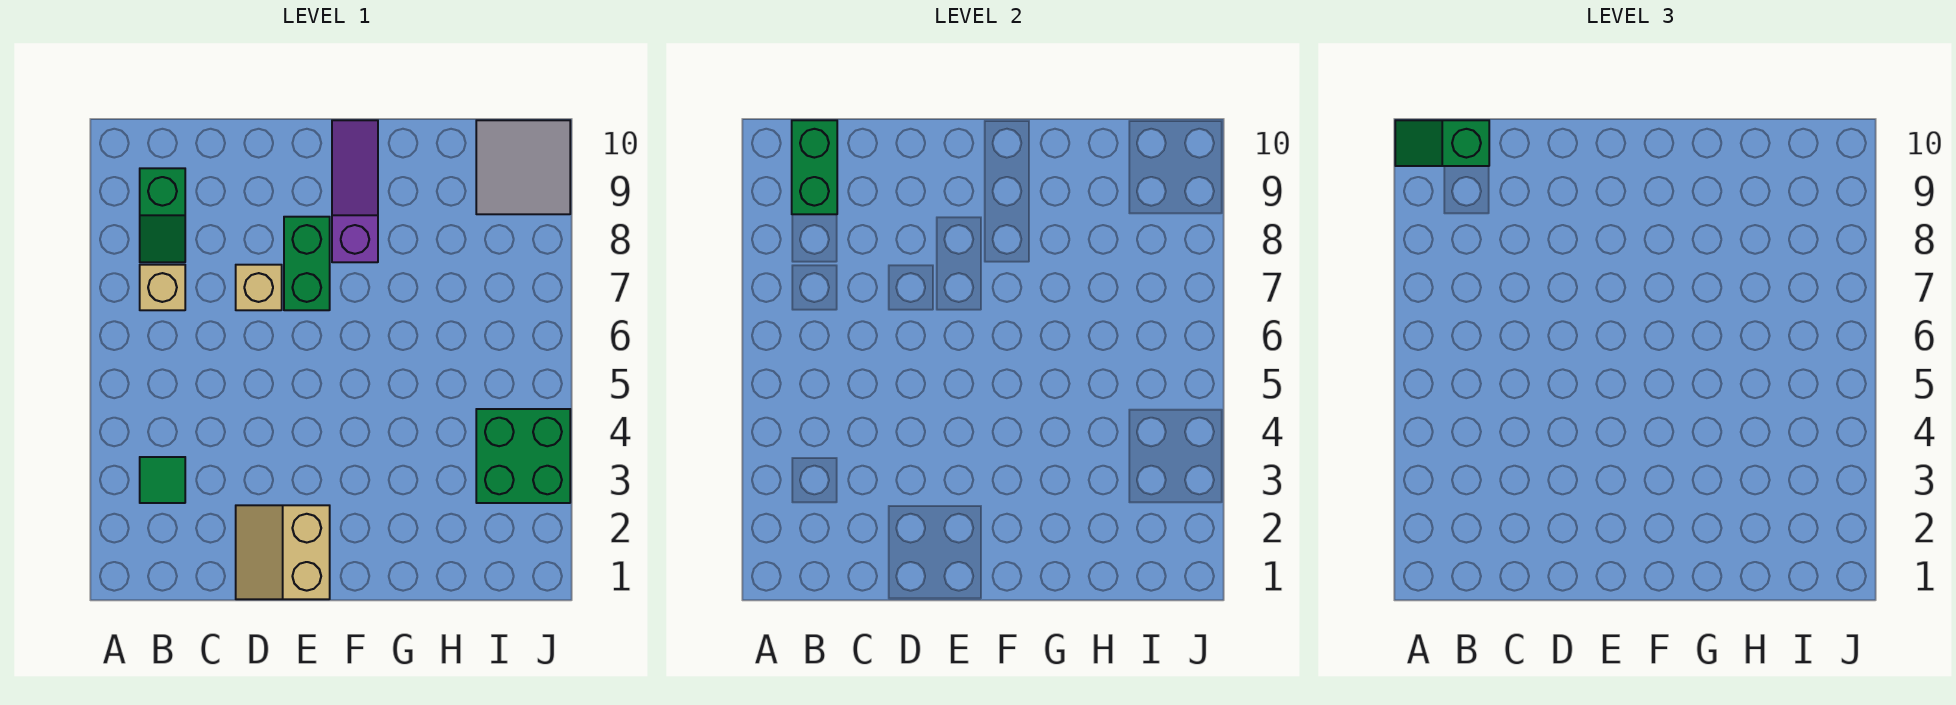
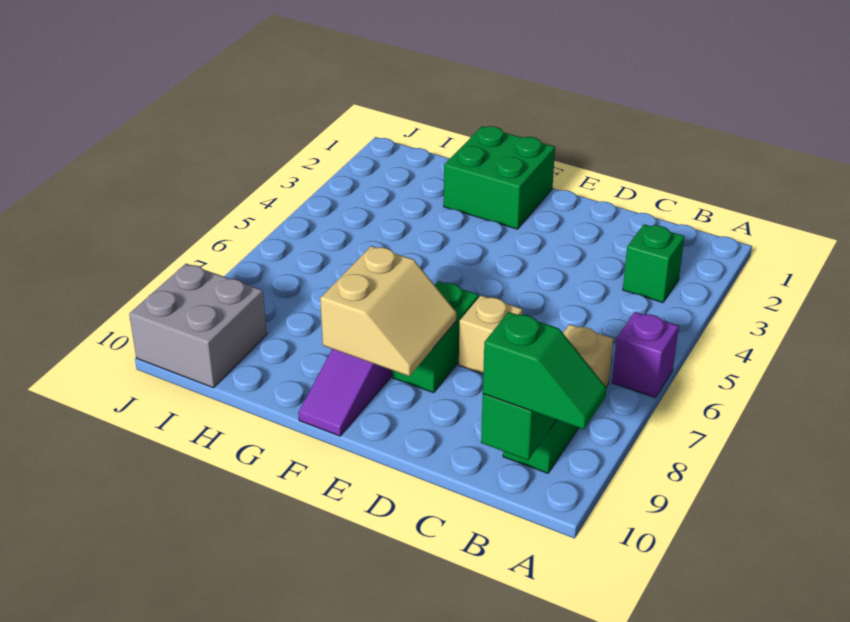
none -> purple 1x1 brick [612,312,679,398]
green 1x1 tile [140,457,185,503] -> green 1x1 brick [623,224,685,303]
tan 2x2 slope [236,505,330,599] -> tan 2x2 slope moved to [320,246,456,376]
green 2x2 brick [476,409,570,503] -> green 2x2 brick moved to [444,126,555,229]
grey 2x2 tile [476,120,570,214] -> grey 2x2 brick [129,264,267,388]

